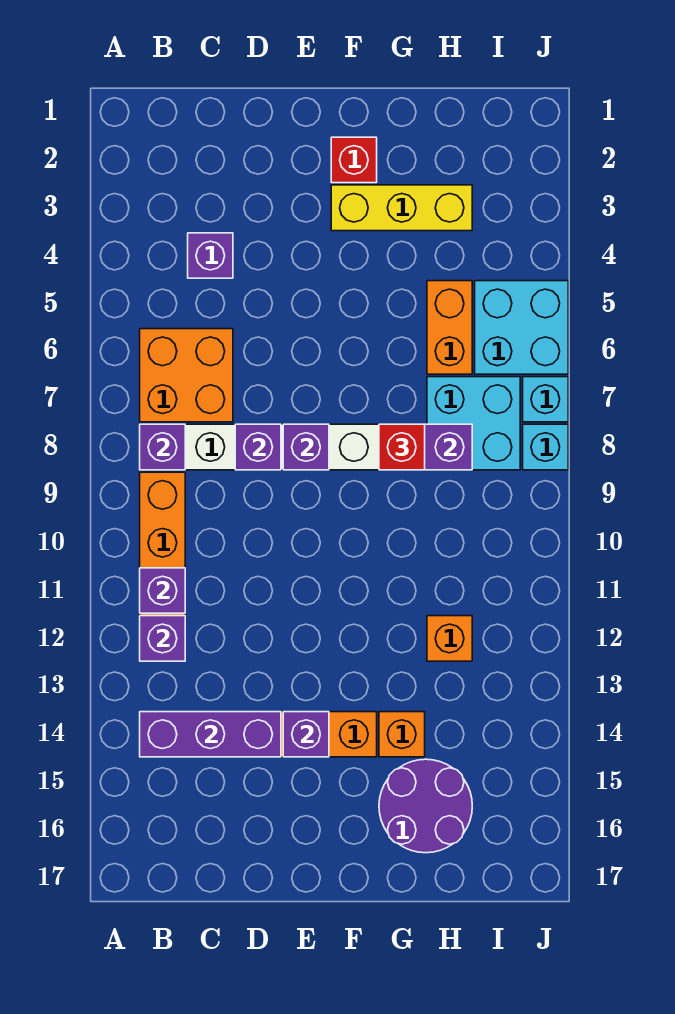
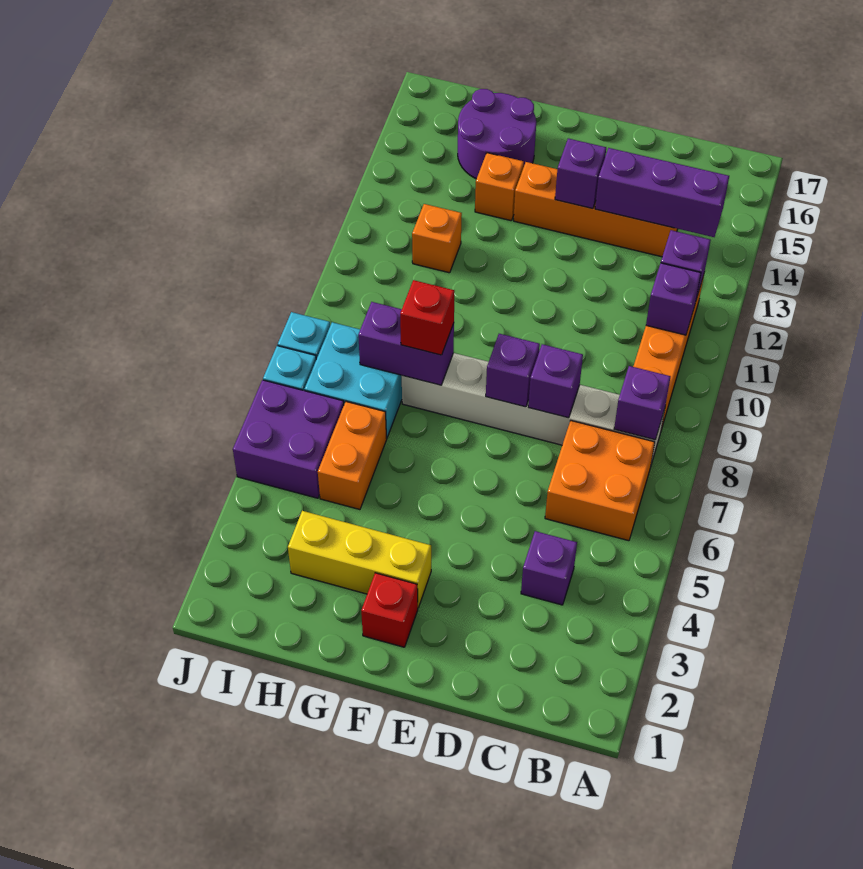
cyan 2x2 brick [475,281,568,374] -> purple 2x2 brick [233,380,344,498]

